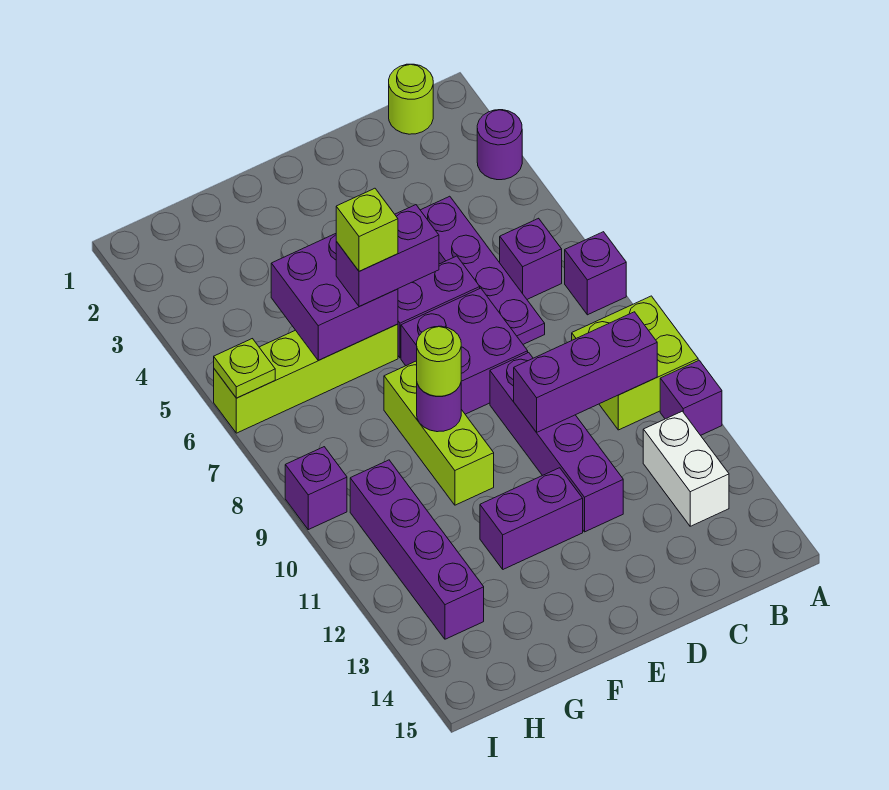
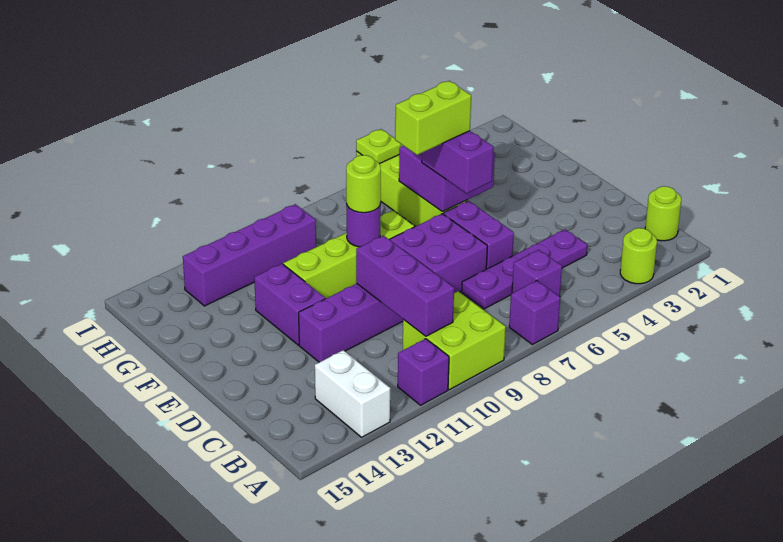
purple 1x1 round brick [477,110,522,180] -> lime 1x1 round brick [620,228,657,284]
white 1x2 brick [643,411,729,526] -> white 1x2 brick turned to [315,350,390,437]
lime 1x1 brick [336,188,398,271] -> lime 1x2 brick [395,81,471,155]
lime 1x3 brick [384,361,494,505] -> lime 1x4 brick [283,211,414,299]
purple 1x1 brick [285,447,347,530] -> none

